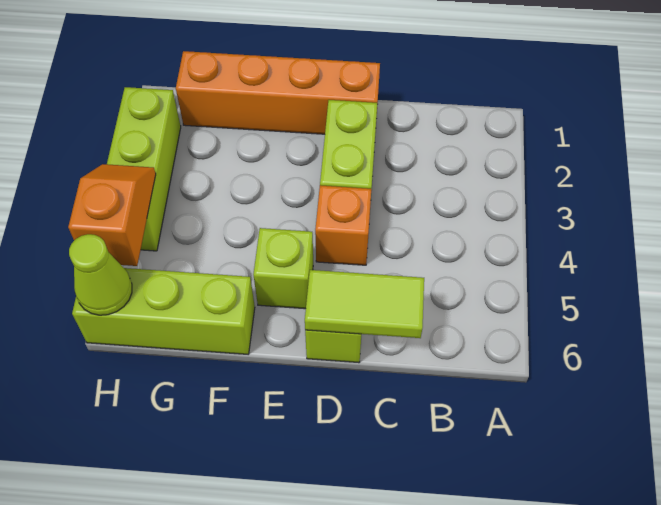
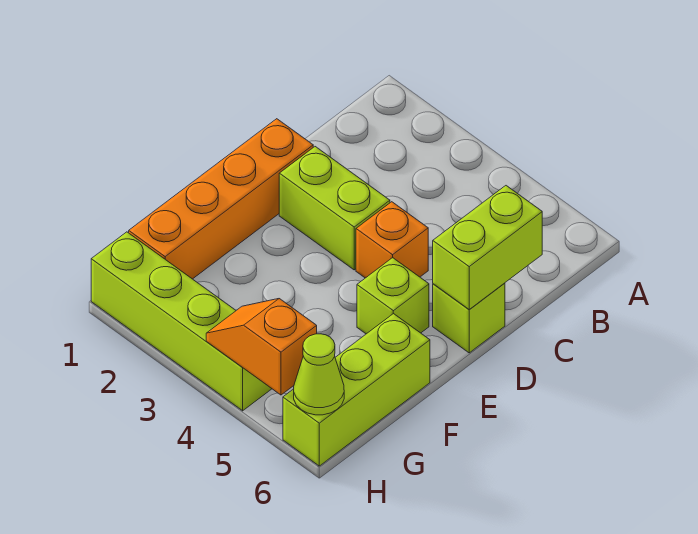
lime 1x2 tile [305,270,424,338] -> lime 1x2 brick [433,186,542,310]
lime 1x3 brick [107,87,181,251] -> lime 1x4 brick [91,232,272,411]

